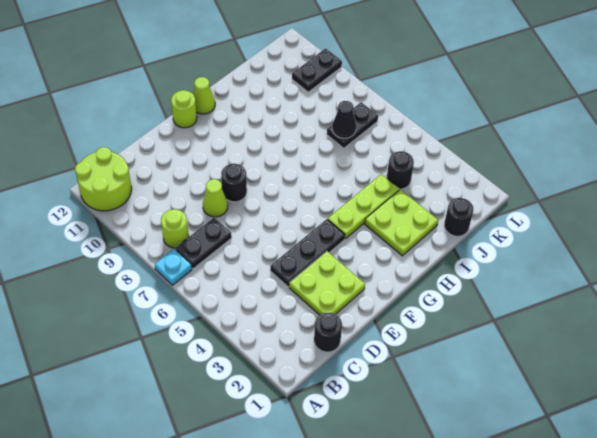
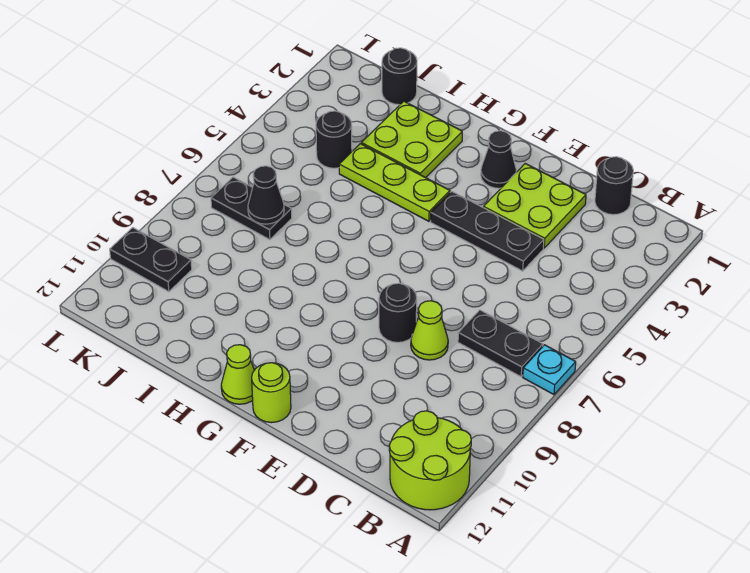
lime 1x1 round brick [161,209,189,248] -> none
none -> black 1x1 cone [481,131,517,188]

